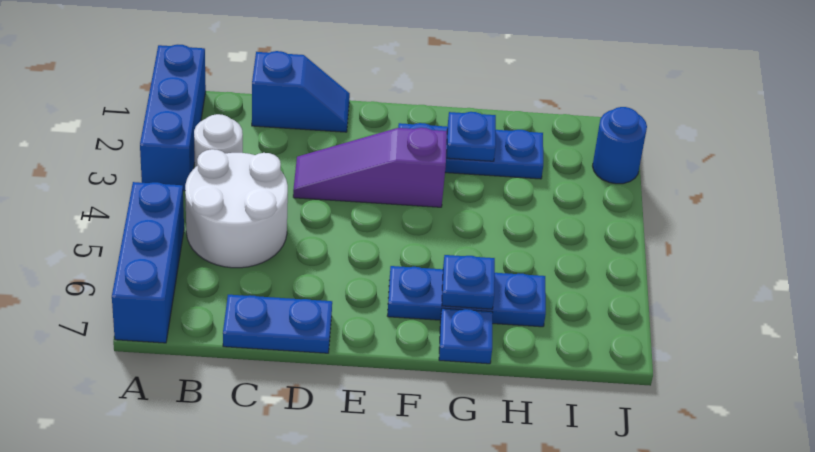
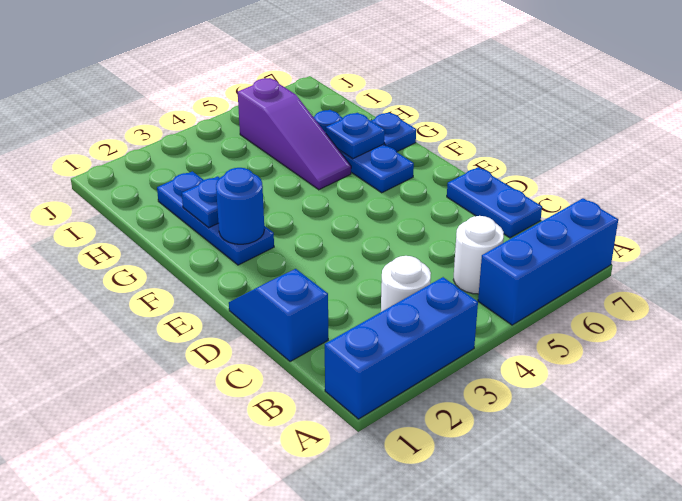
white 2x2 round brick [185,149,288,268] -> white 1x1 round brick [453,216,504,294]
purple 1x3 slope [293,128,447,207] -> purple 1x3 slope moved to [238,78,351,190]
blue 1x1 round brick [593,107,647,184] -> blue 1x1 round brick moved to [216,168,264,244]

